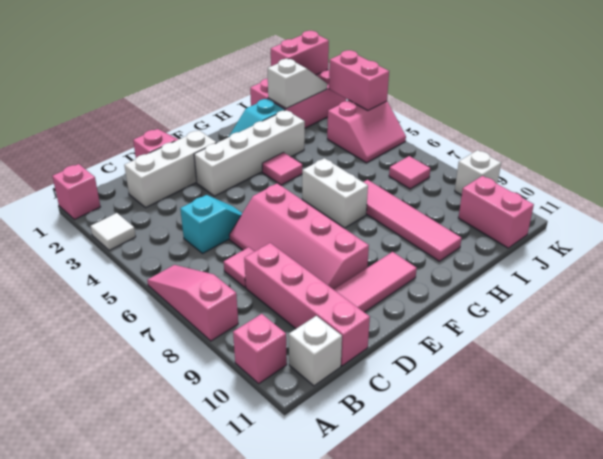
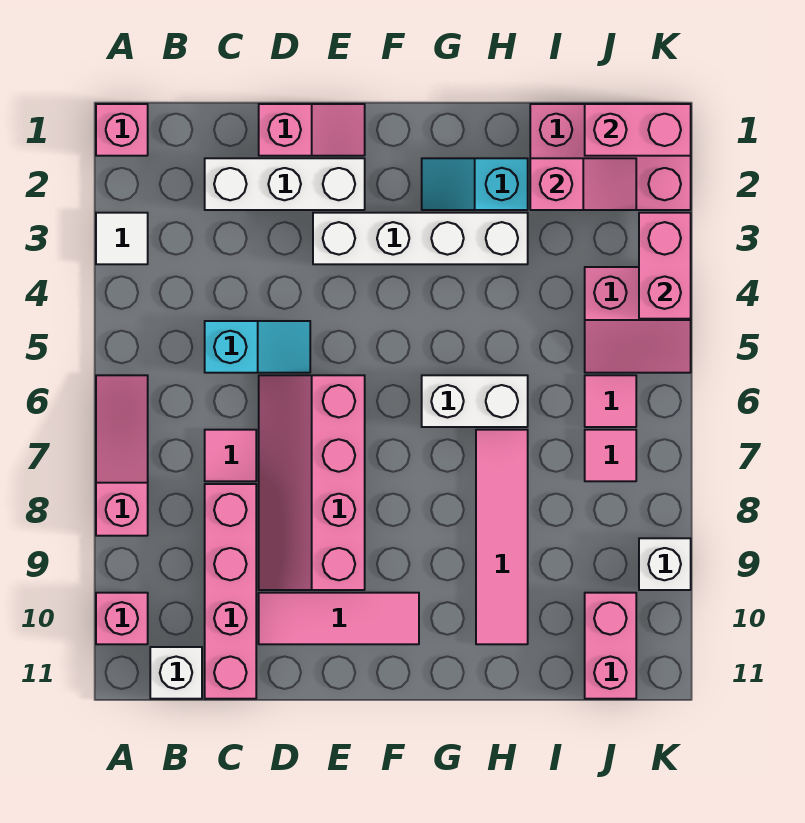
pink 1x1 tile [262,152,302,185] -> pink 1x1 tile moved to [585,375,636,427]
white 1x2 brick [302,158,368,228] -> white 1x2 brick turned to [422,375,528,427]
white 1x2 slope [267,59,327,109] -> pink 1x2 slope [530,158,636,210]

